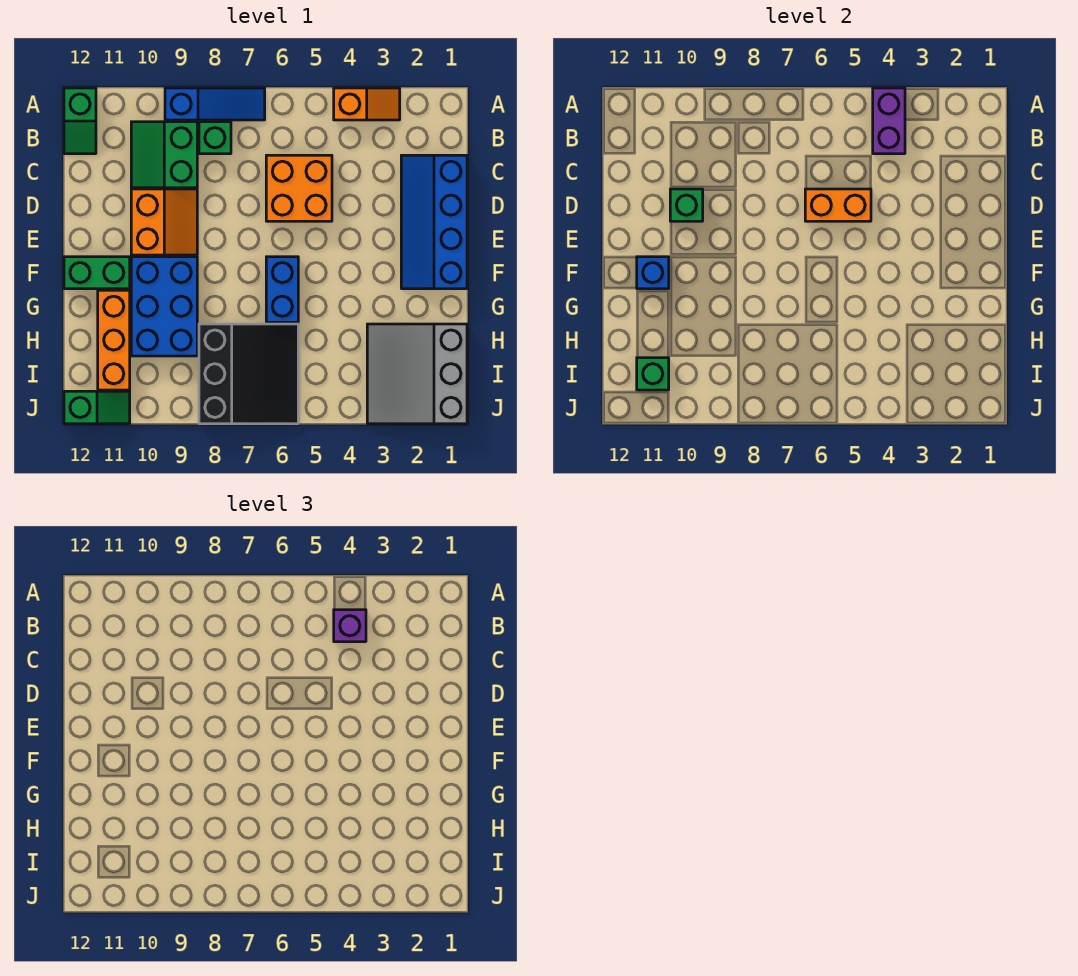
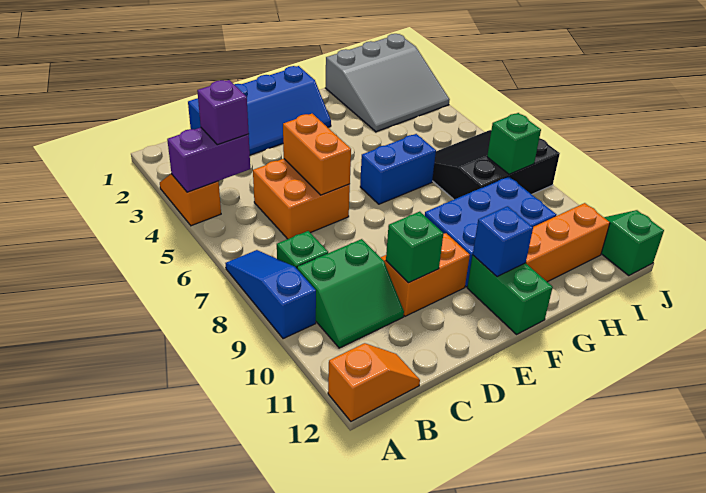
green 1x2 slope [64,88,96,154] -> orange 1x2 slope [328,343,420,421]
green 1x1 brick [637,358,669,390] -> green 1x1 brick moved to [487,113,541,174]

